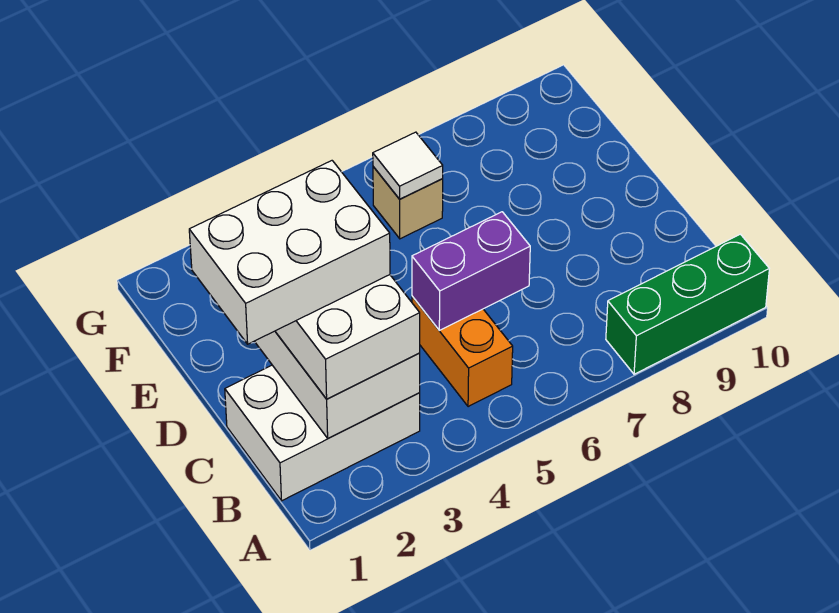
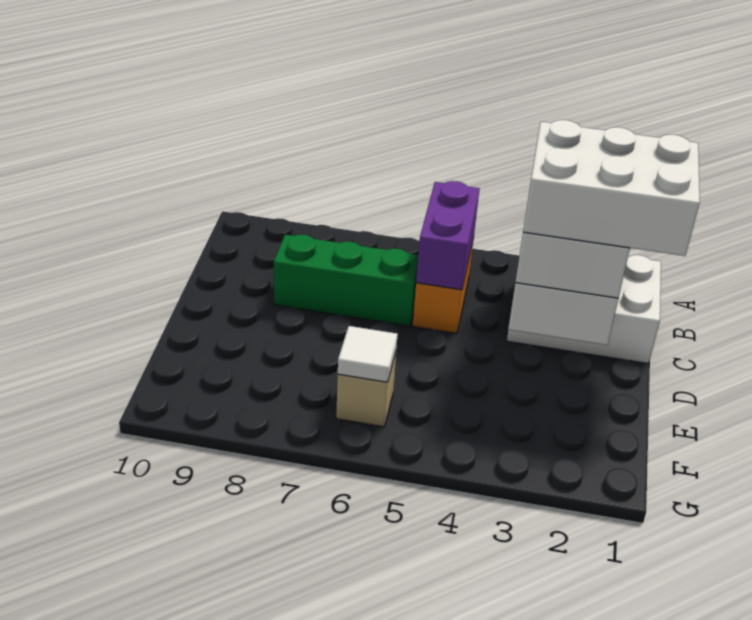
green 1x3 brick [606,234,769,374] -> green 1x3 brick moved to [274,235,418,326]
purple 1x2 brick [412,212,530,330] -> purple 1x2 brick turned to [416,181,480,290]

